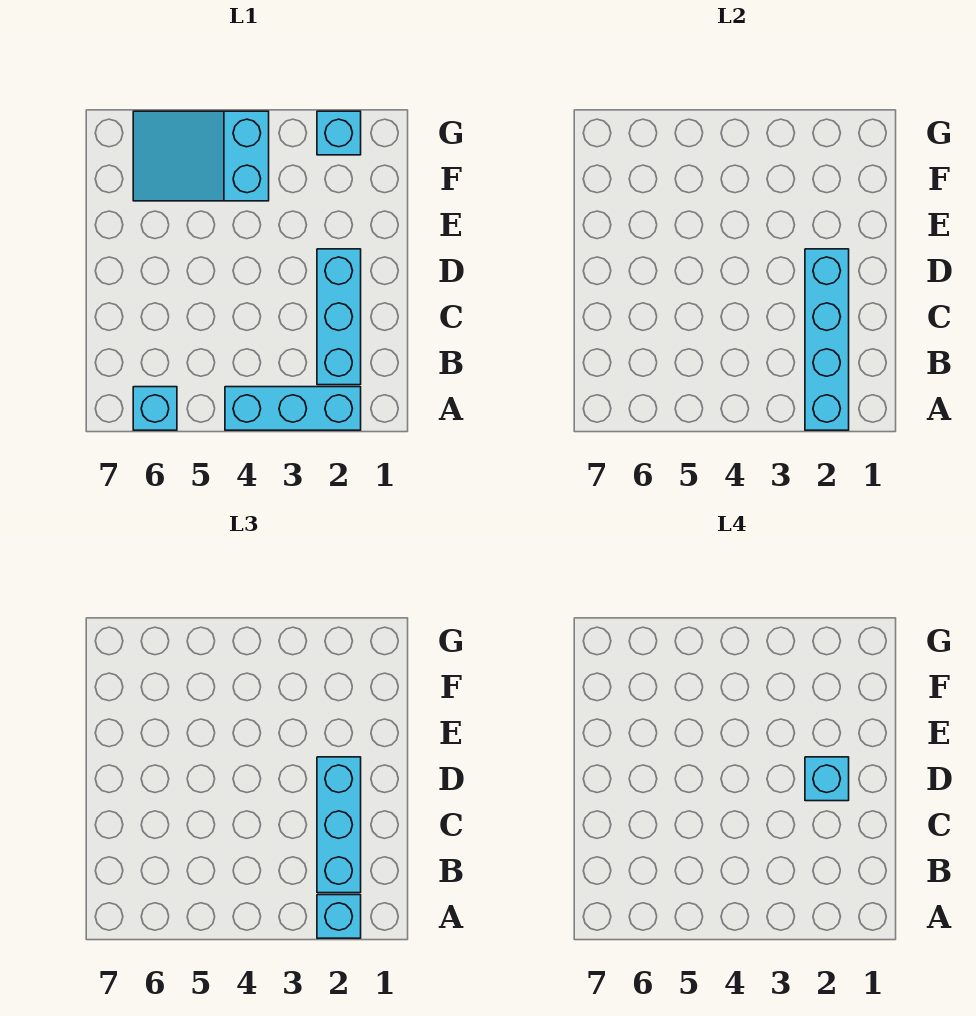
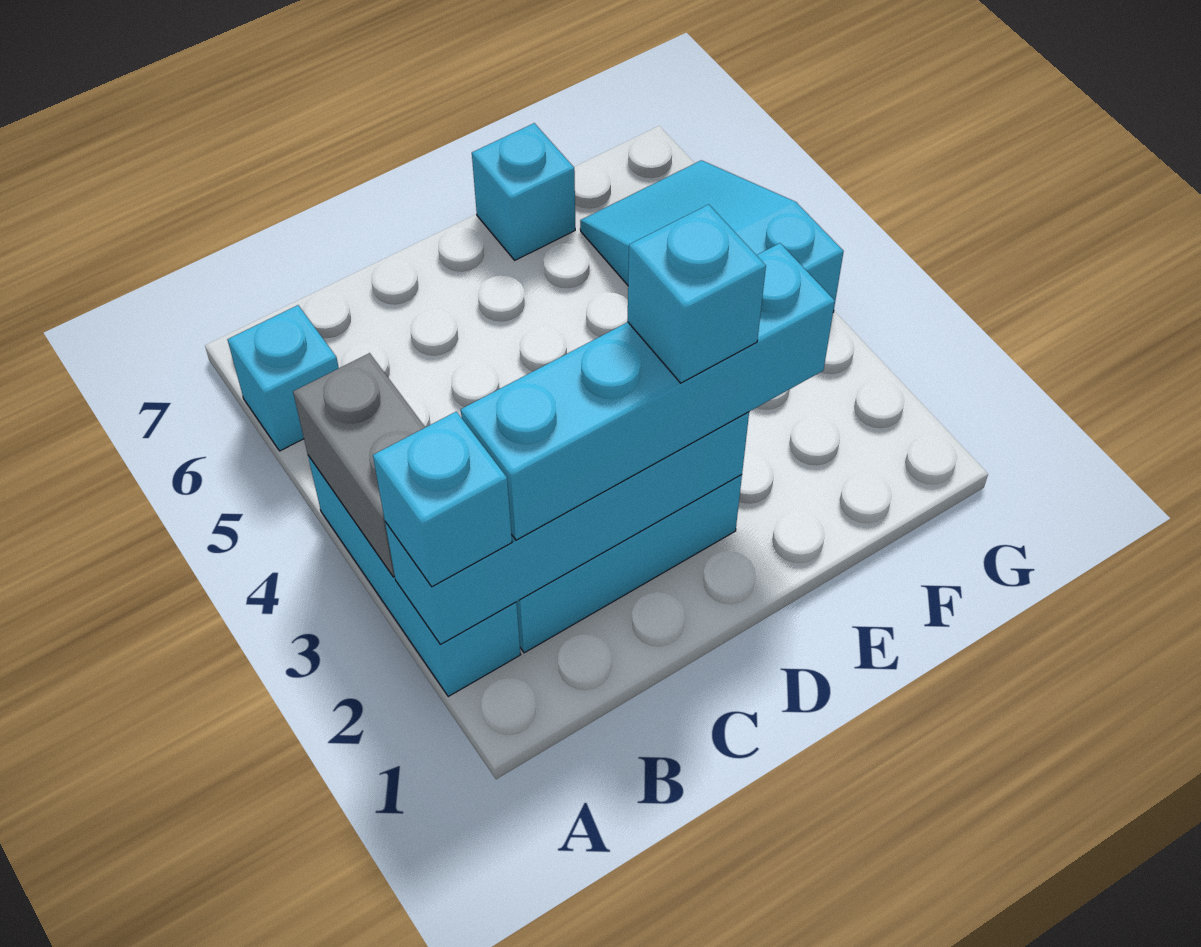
none -> grey 1x2 brick [293,353,425,577]
cyan 1x3 brick [317,757,361,893] -> cyan 1x4 brick [461,243,835,540]
cyan 1x1 brick [317,111,361,155] -> cyan 1x1 brick moved to [472,123,575,260]

